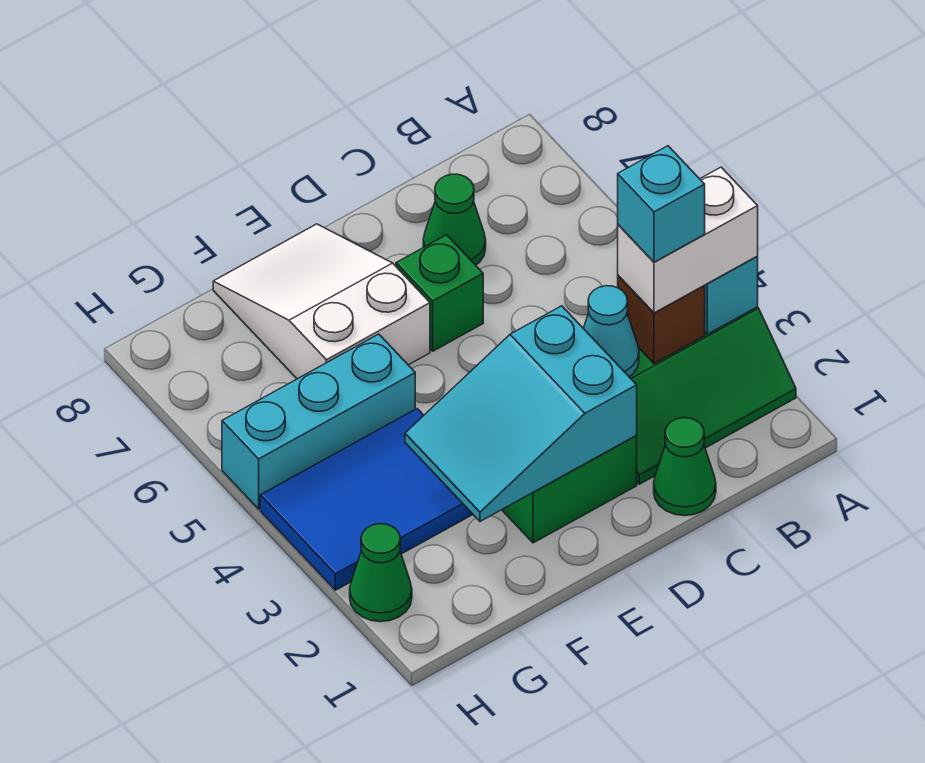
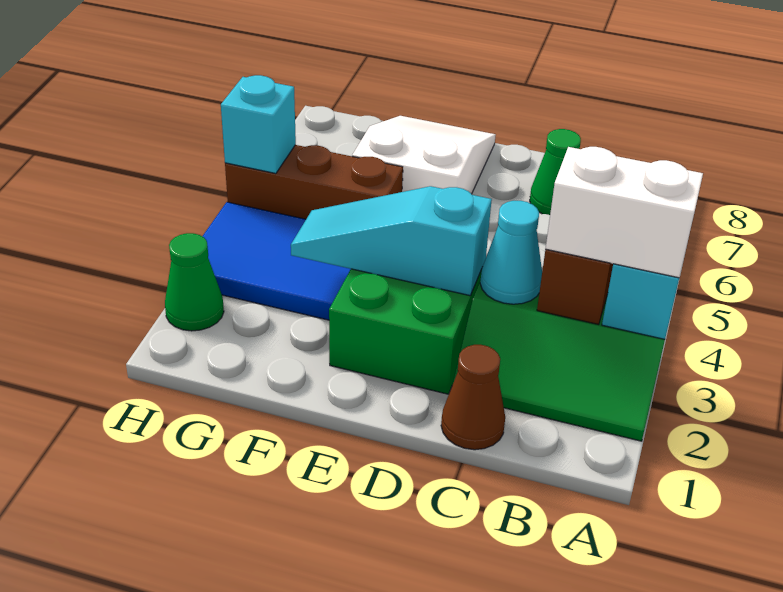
cyan 1x1 brick [618,146,705,262] -> cyan 1x1 brick moved to [221,75,296,174]
green 1x1 cone [654,418,716,516] -> brown 1x1 cone [441,345,505,450]
cyan 2x3 slope [405,306,637,521] -> cyan 1x3 slope [291,186,492,296]
green 1x1 brick [396,235,483,351] -> none
cyan 1x3 brick [222,334,415,509] -> brown 1x3 brick [225,145,403,219]

